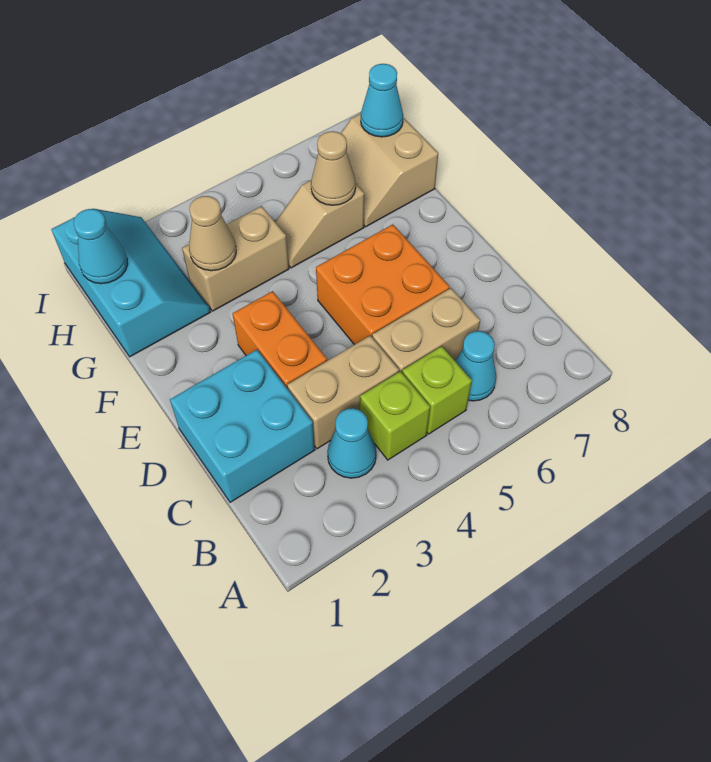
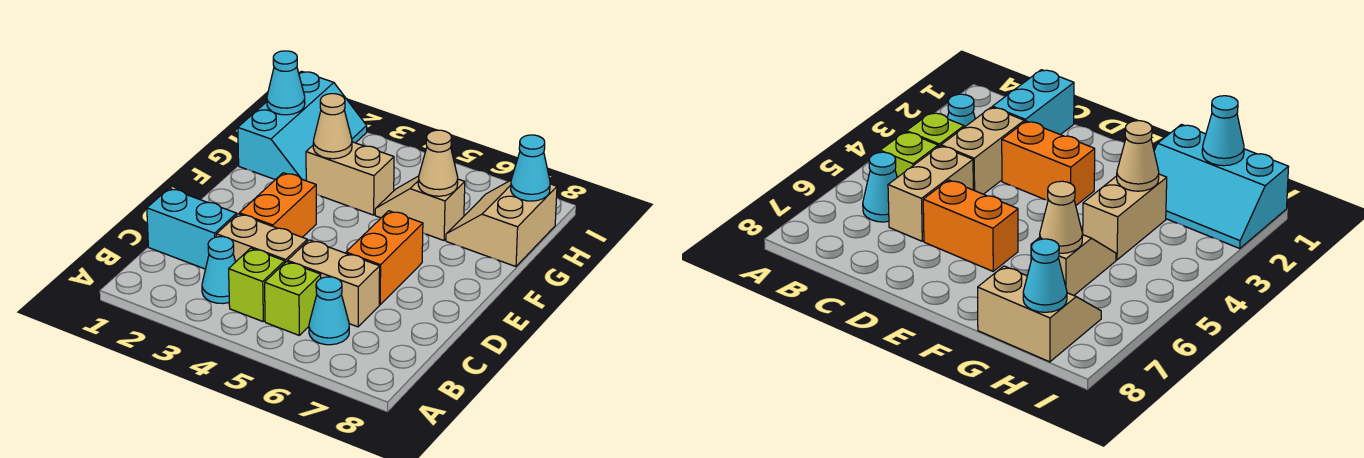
cyan 2x2 brick [170,350,315,502] -> cyan 1x2 brick [147,188,237,269]
orange 2x2 brick [316,224,450,345] -> orange 1x2 brick [346,211,423,305]

